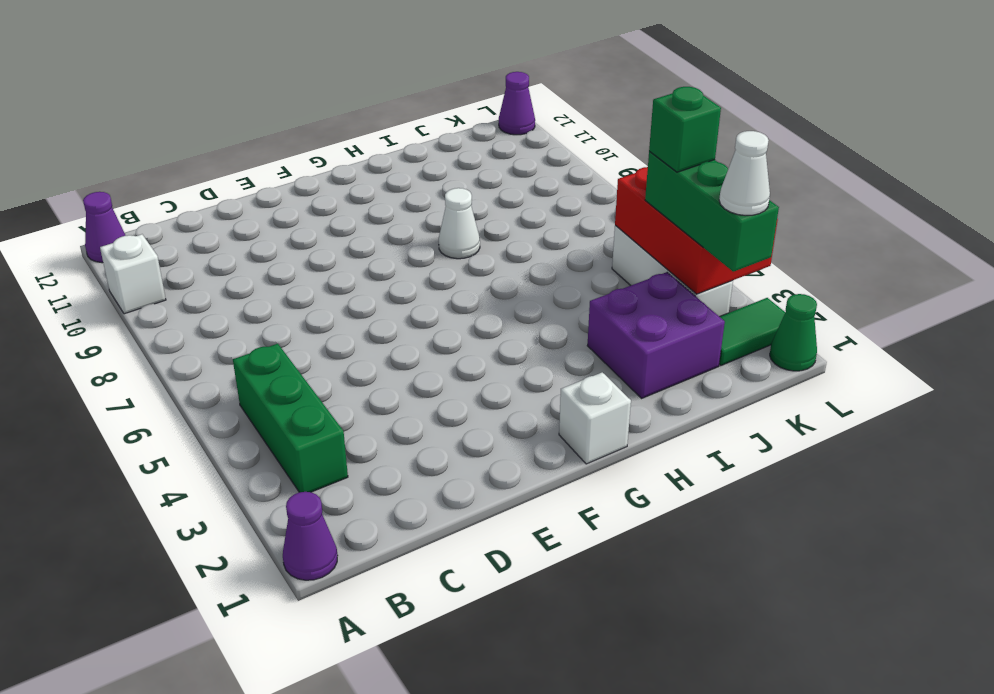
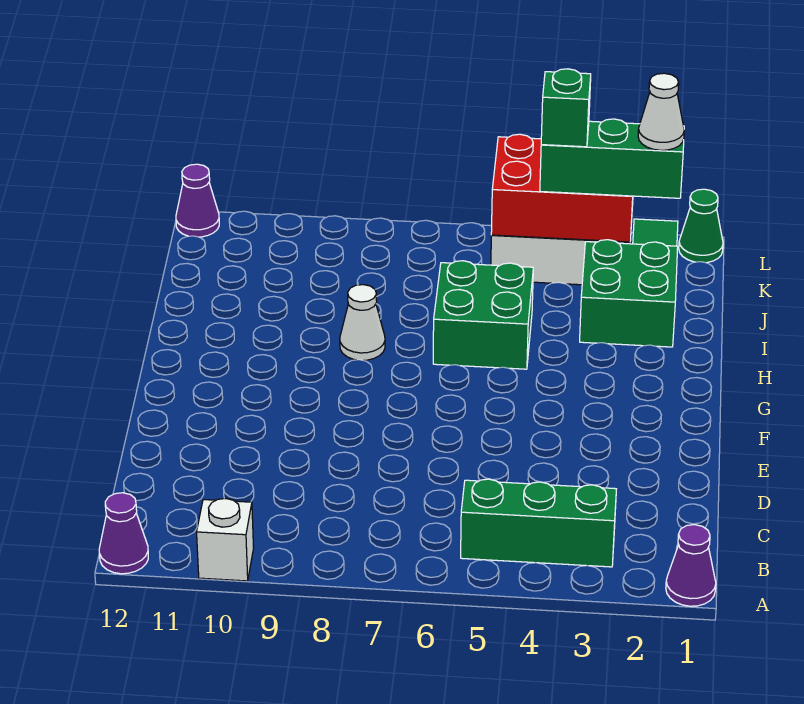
white 1x1 brick [559,372,631,464] -> none
none -> green 2x2 brick [433,261,533,369]
purple 2x2 brick [587,272,725,398] -> green 2x2 brick [580,240,678,347]

